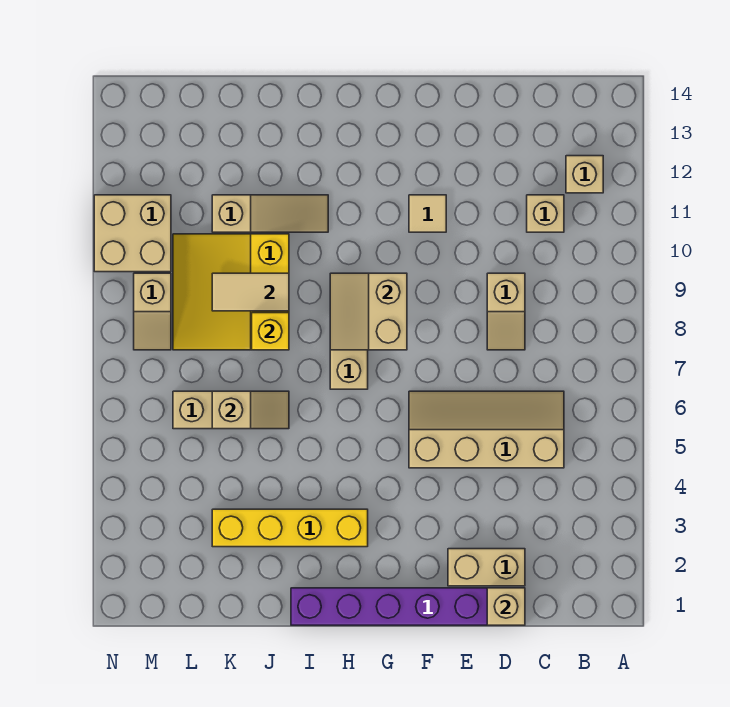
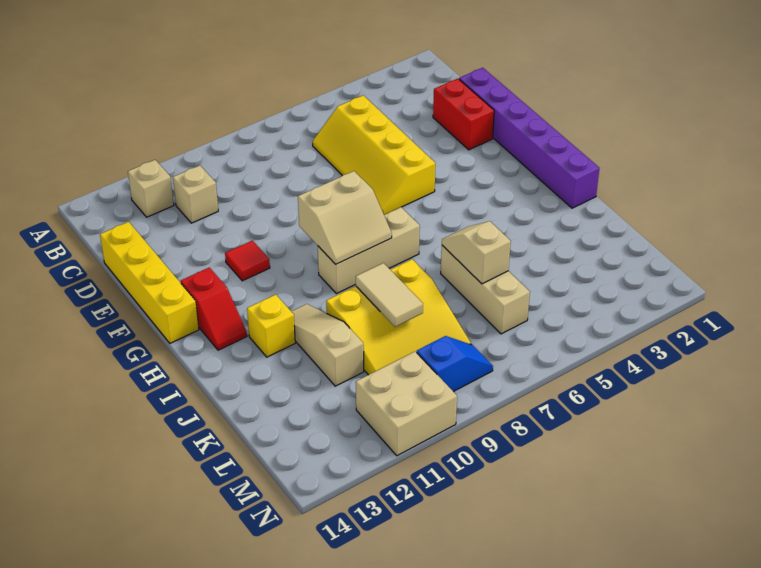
tan 2x4 slope [409,391,564,468] -> yellow 2x4 slope [313,95,435,215]
tan 1x1 brick [487,588,525,625] -> none
tan 1x2 brick [448,549,525,586] -> red 1x2 brick [433,79,494,150]
tan 1x2 slope [487,273,525,350] -> none
tan 1x1 tile [409,195,446,232] -> red 1x1 tile [225,241,270,281]
none -> red 1x2 slope [181,267,247,350]
yellow 1x4 brick [212,509,368,547] -> yellow 1x4 brick moved to [100,222,199,343]
yellow 1x1 brick [252,313,289,350] -> yellow 1x1 brick moved to [247,295,295,357]
tan 1x2 slope [134,273,171,350] -> blue 1x2 slope [417,336,493,392]

